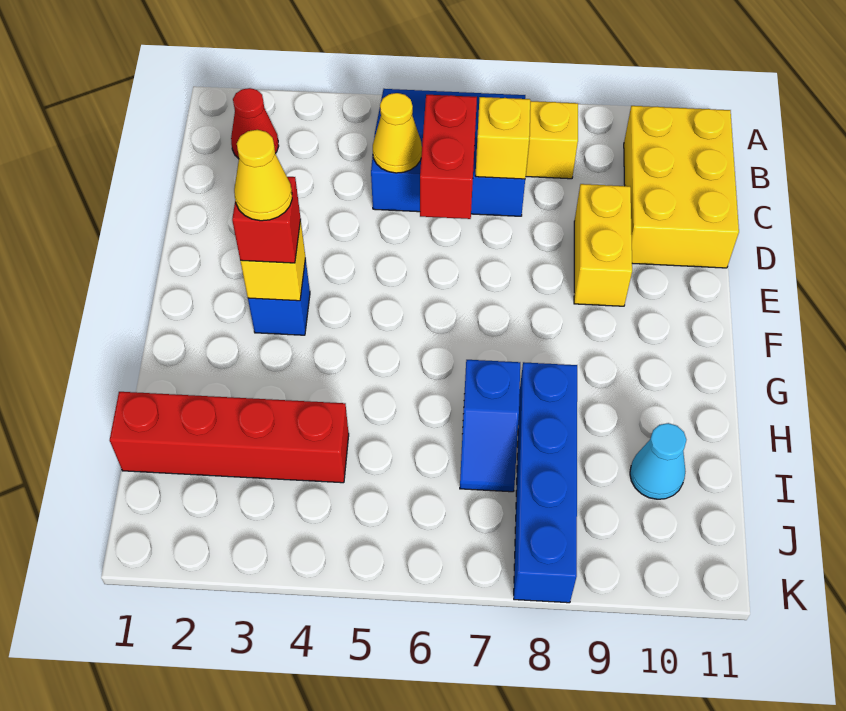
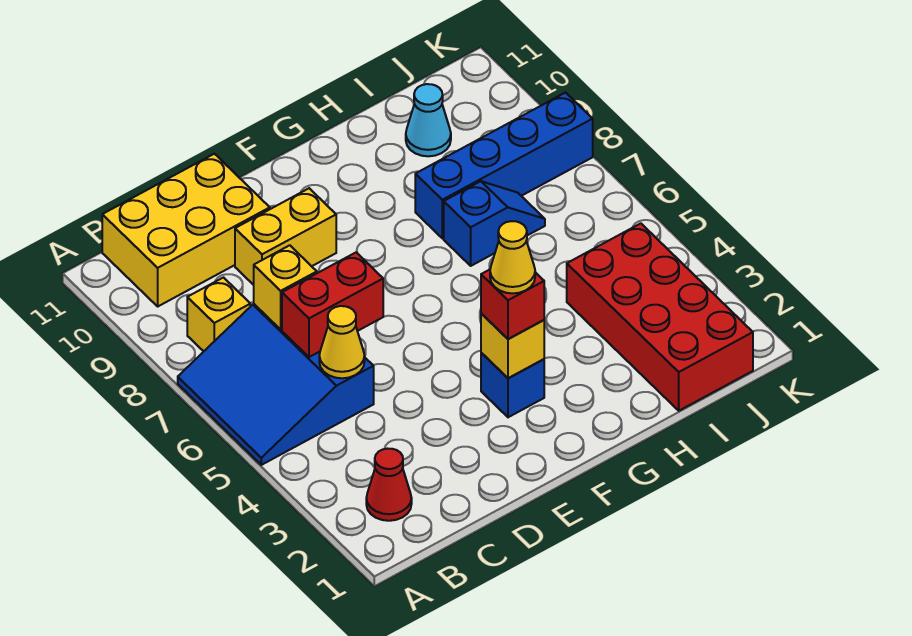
red 1x4 brick [110,392,349,483] -> red 2x4 brick [567,223,753,411]

